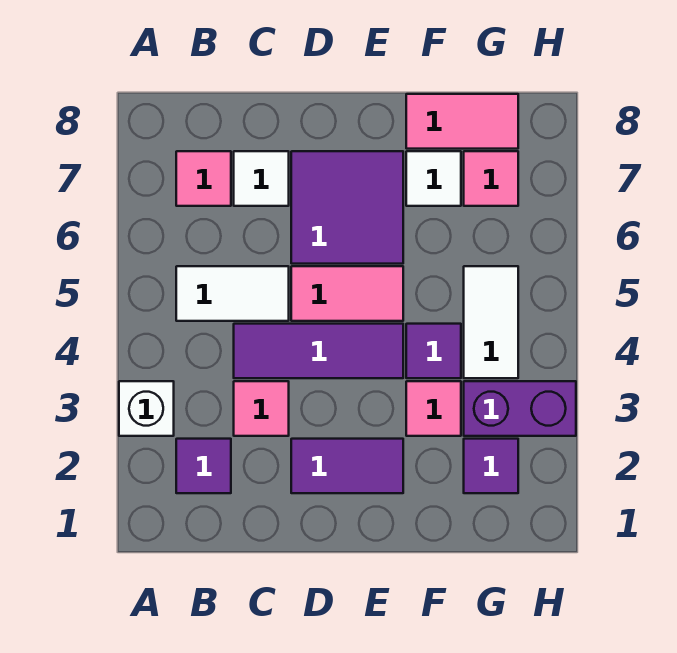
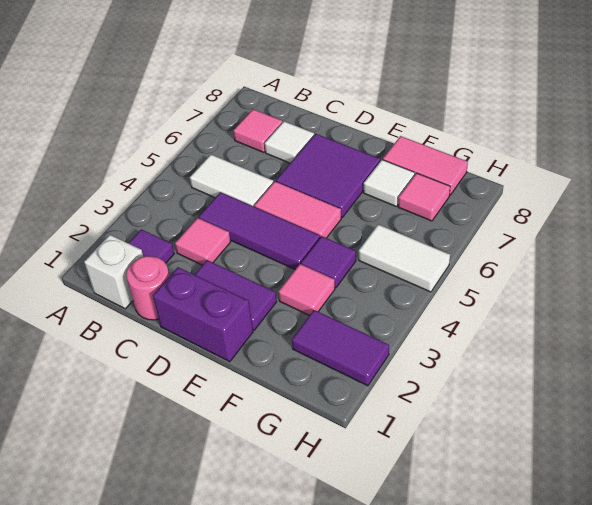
white 1x1 brick [119,381,174,436] -> white 1x1 brick moved to [84,235,143,309]
none -> pink 1x1 round brick [126,256,169,320]
purple 1x1 tile [464,439,518,493] -> purple 1x2 tile [292,310,389,386]
purple 1x2 brick [464,381,576,436] -> purple 1x2 brick moved to [153,267,253,362]
white 1x2 tile [464,266,518,378] -> white 1x2 tile turned to [359,225,450,292]

